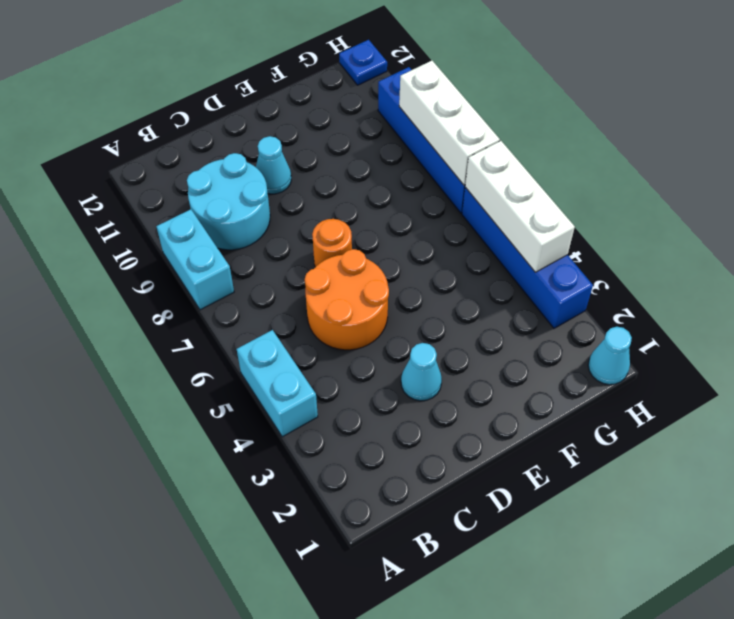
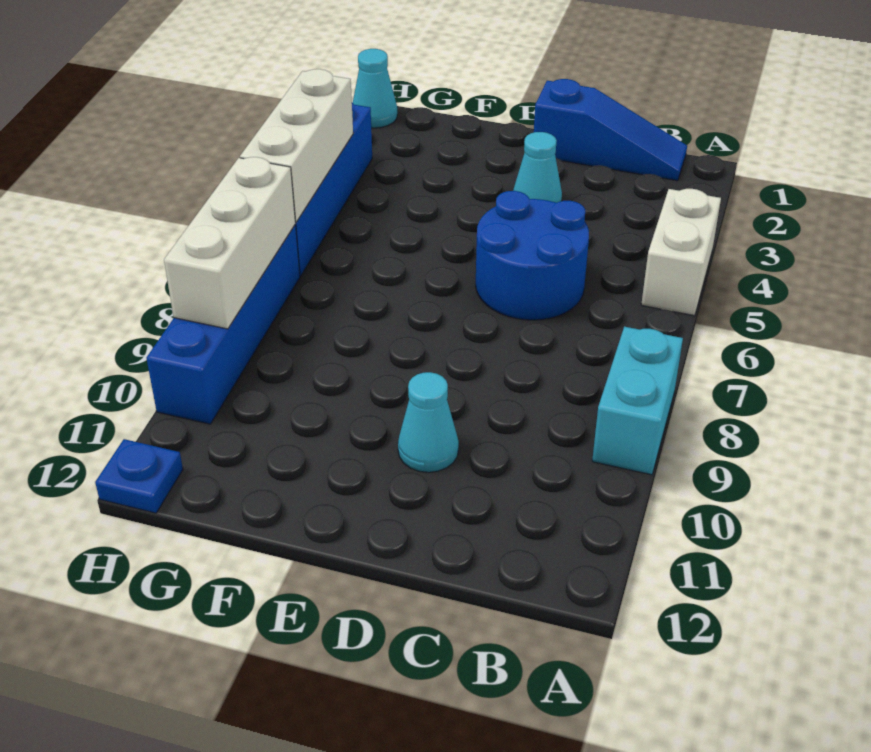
cyan 1x2 brick [237,330,318,437] -> white 1x2 brick [641,189,721,316]
none -> blue 1x3 slope [534,79,687,181]
cyan 2x2 round brick [187,153,270,250] -> none
orange 2x2 round brick [305,249,389,350] -> blue 2x2 round brick [476,191,589,320]
orange 1x1 round brick [312,219,352,267] -> none

